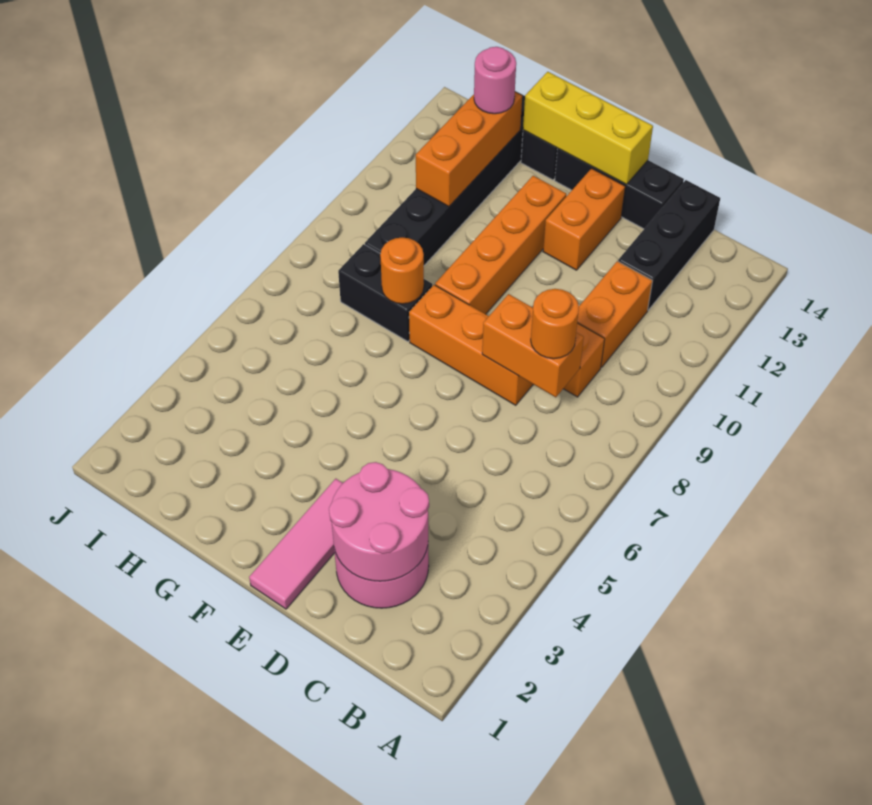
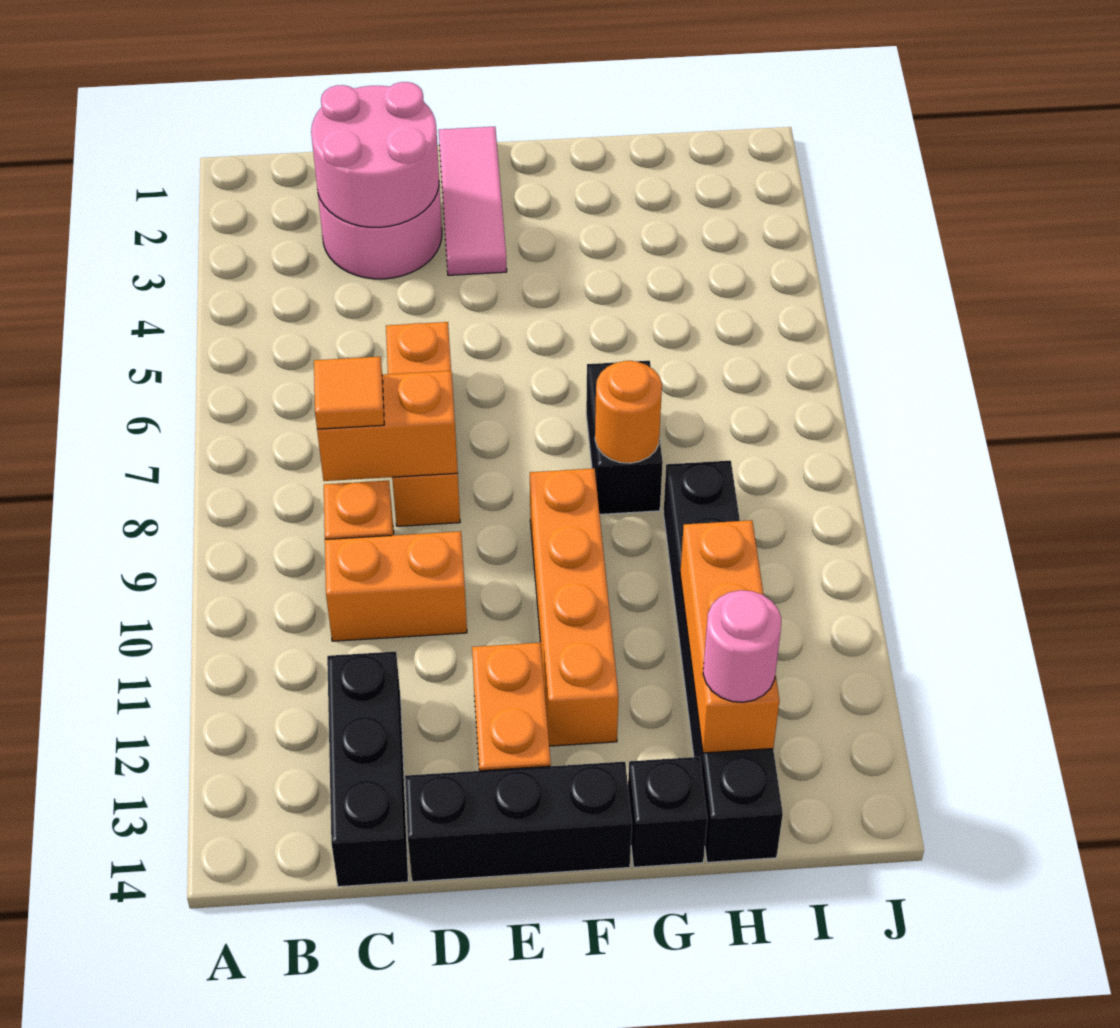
orange 1x1 round brick [531,289,579,359] -> orange 1x1 tile [314,357,384,429]
orange 1x2 brick [577,261,652,367] -> orange 1x2 brick turned to [325,531,467,641]
orange 1x3 brick [409,285,533,405] -> orange 1x3 brick turned to [386,322,460,526]
yellow 1x3 brick [523,72,653,184] -> none
black 1x2 brick [338,244,432,342] -> black 1x2 brick turned to [586,361,663,514]

